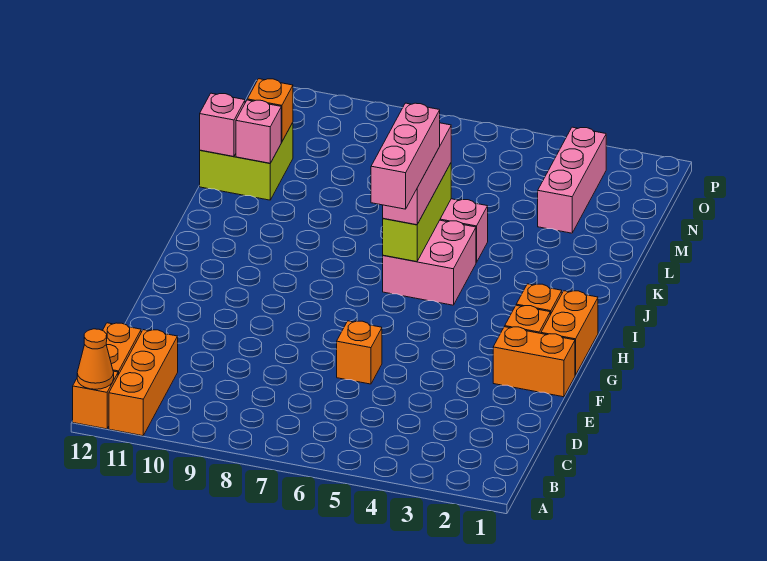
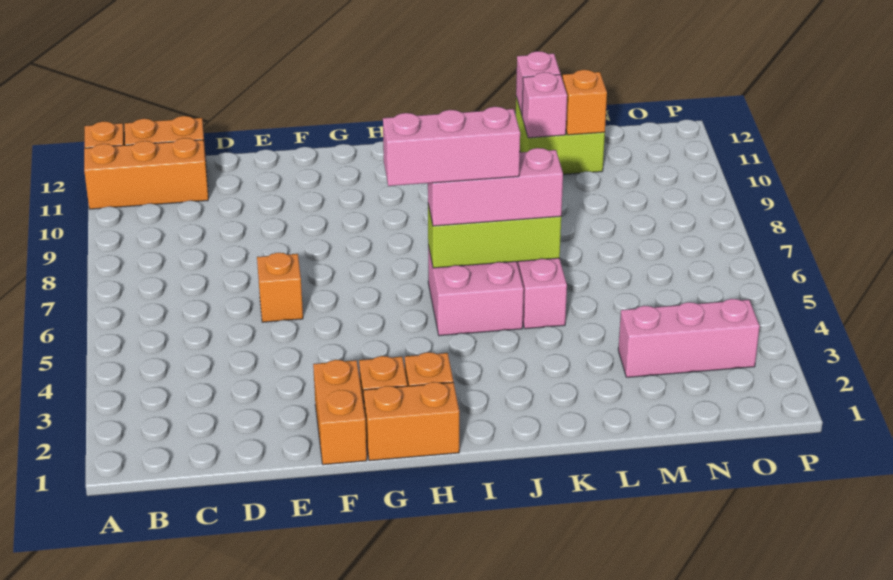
orange 1x1 cone [77,329,114,389] -> none

